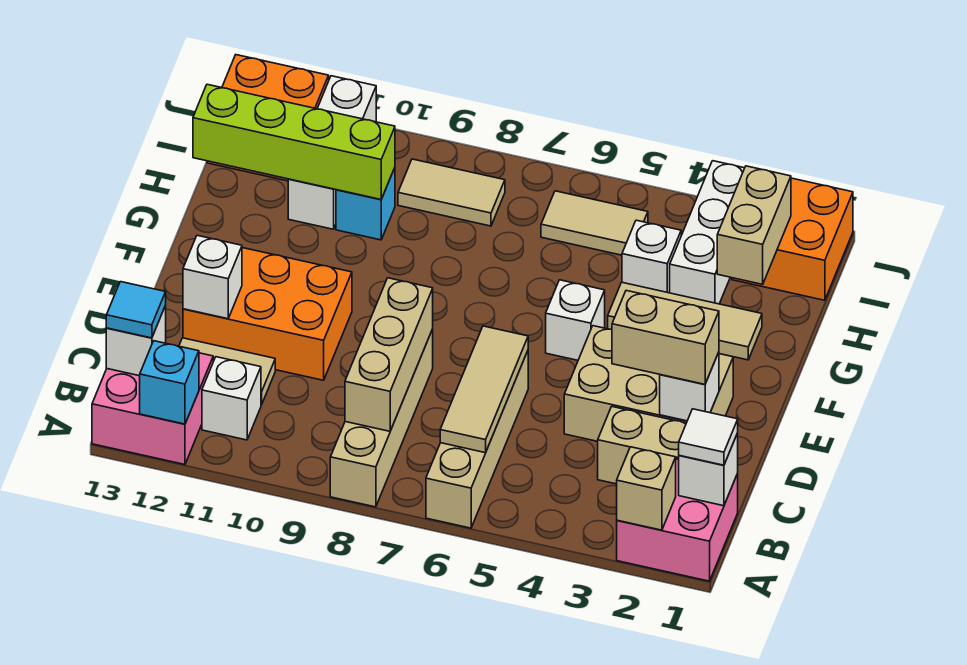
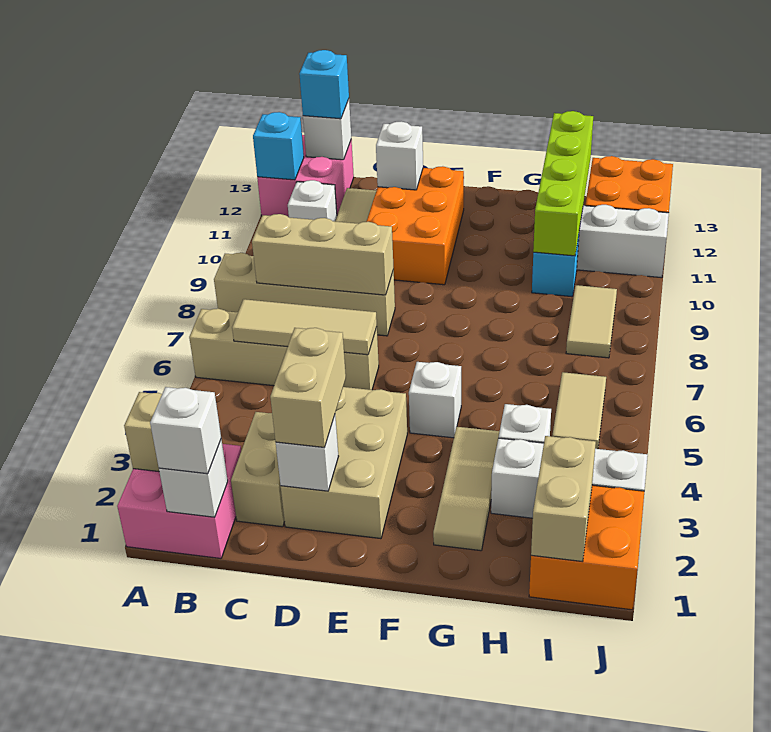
white 1x1 tile [679,409,738,465] -> white 1x1 brick [150,387,221,474]
cyan 1x1 tile [106,282,166,338] -> cyan 1x1 brick [299,50,349,119]
tan 1x2 brick [717,166,791,284] -> tan 1x2 brick turned to [531,436,596,562]

